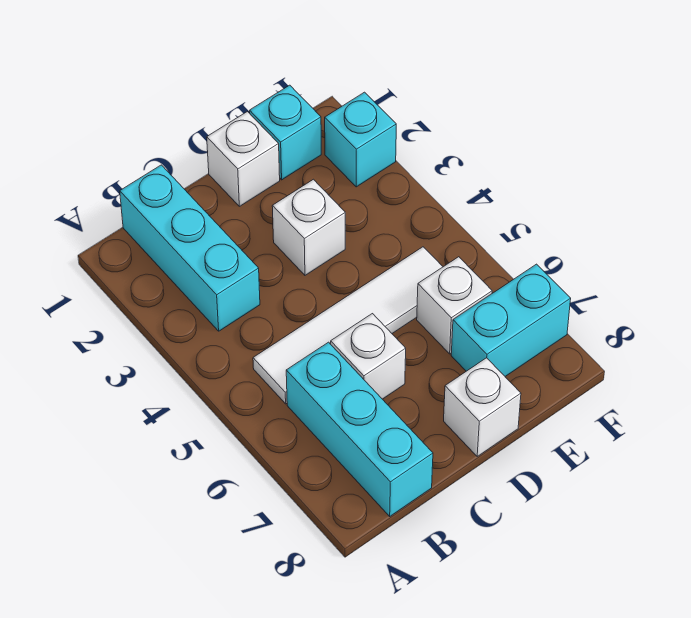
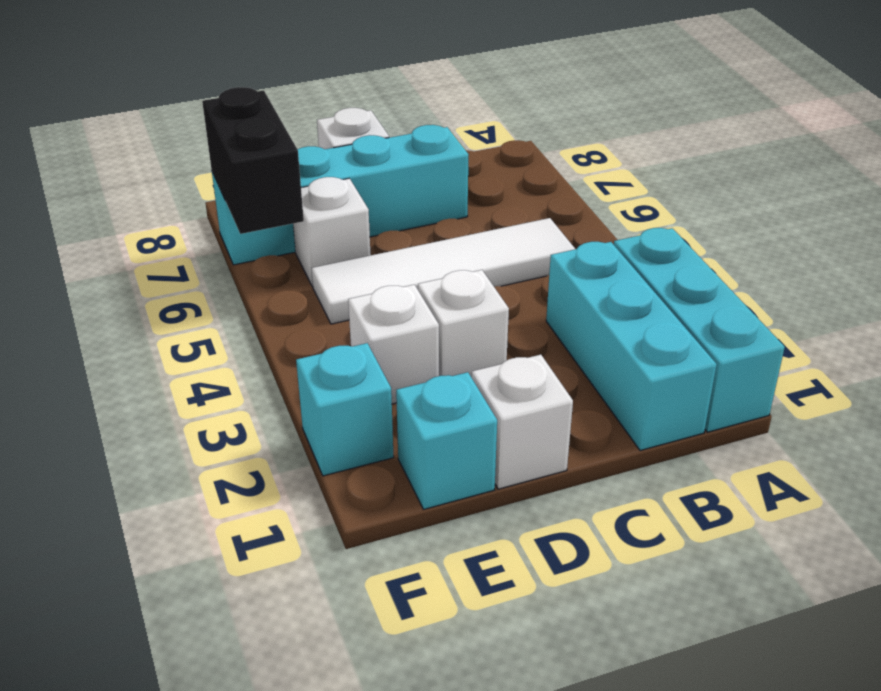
cyan 1x3 brick [286,342,433,516] -> cyan 1x3 brick moved to [614,228,785,432]
white 1x1 brick [331,314,406,399] -> white 1x1 brick moved to [348,285,439,404]
cyan 1x2 brick [451,264,571,377] -> cyan 1x4 brick [212,125,469,265]
none -> black 1x2 brick [202,87,304,234]

